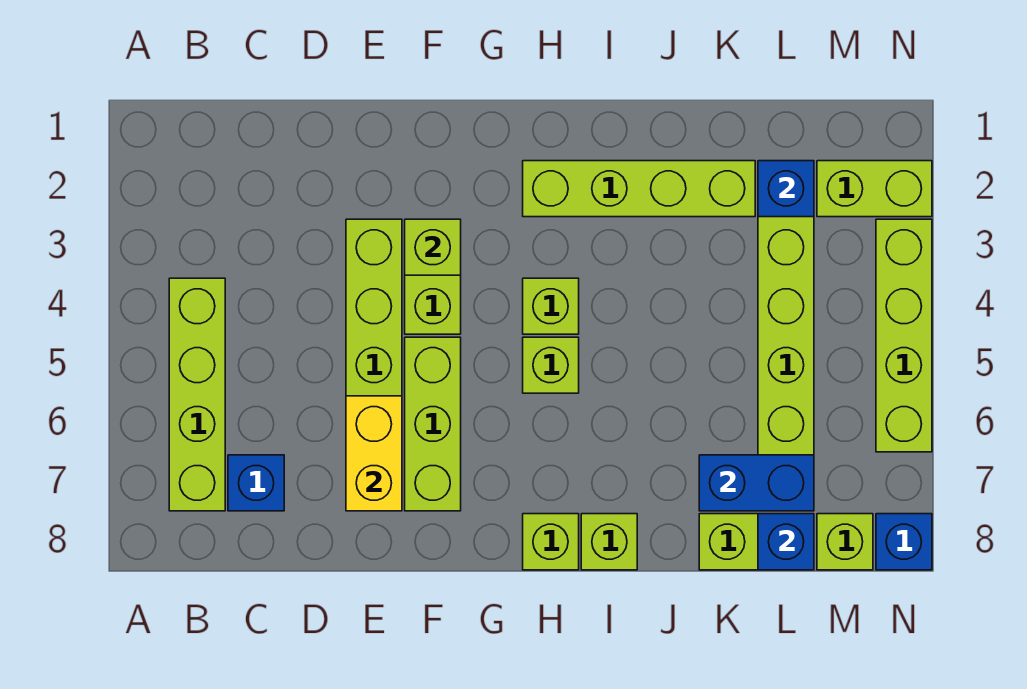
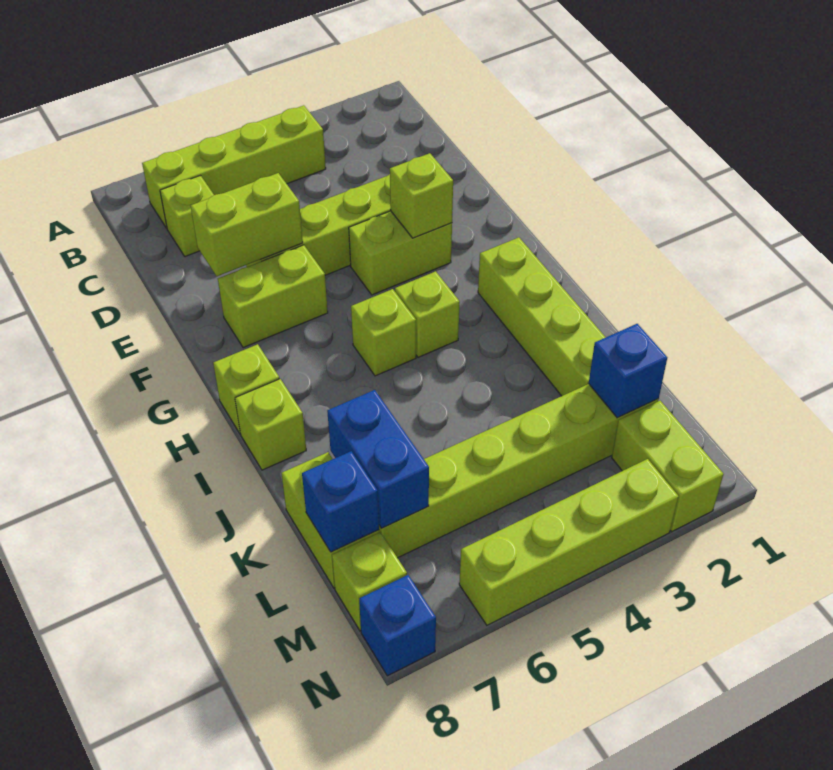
blue 1x1 brick [228,455,284,511] -> lime 1x1 brick [160,176,214,257]
yellow 1x2 brick [346,396,402,511] -> lime 1x2 brick [191,173,303,276]
lime 1x3 brick [405,337,461,511] -> lime 1x2 brick [218,245,328,348]

